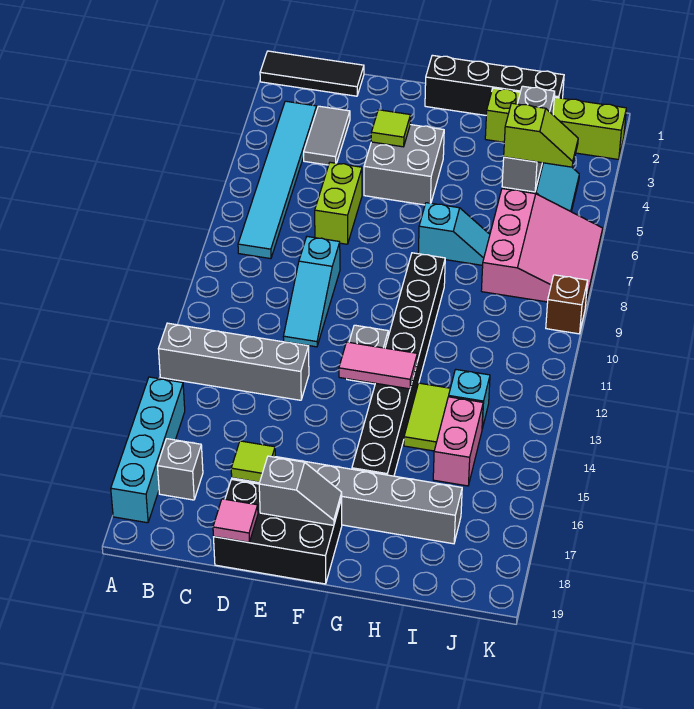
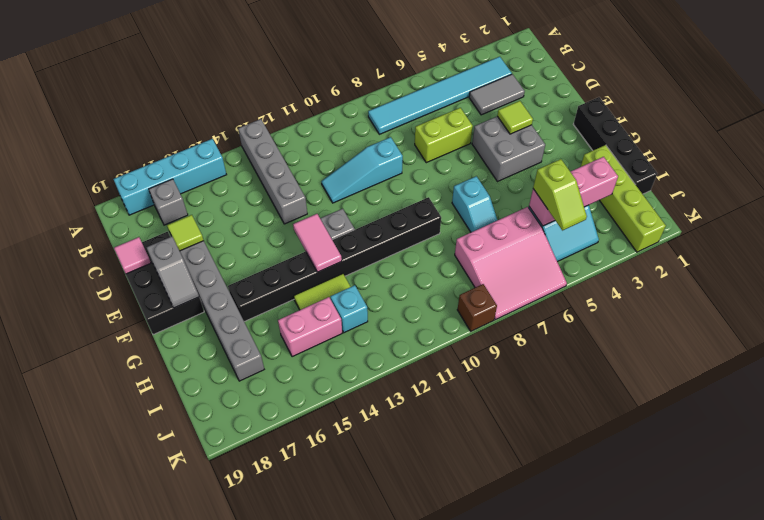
black 1x3 tile [260,51,364,96] -> none
grey 1x3 brick [502,86,555,192] -> pink 1x3 brick [529,157,618,226]

